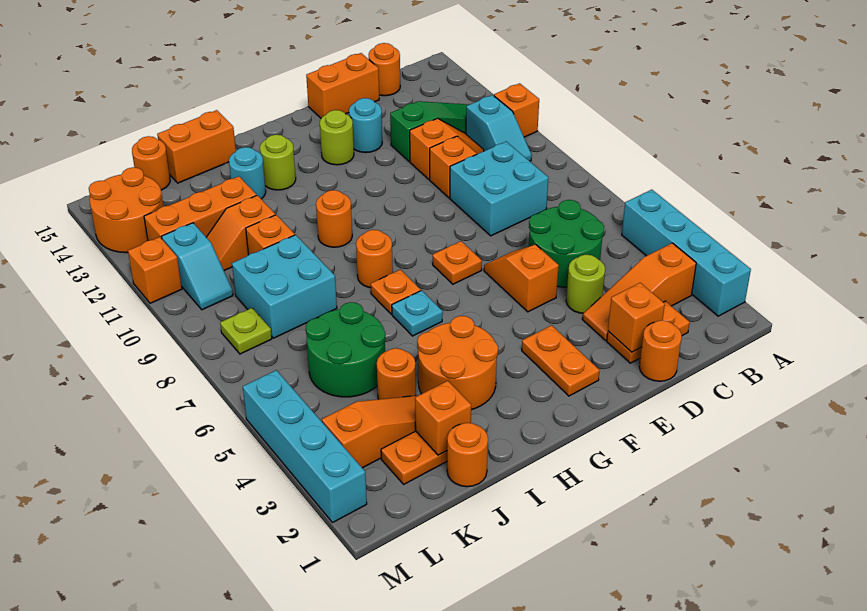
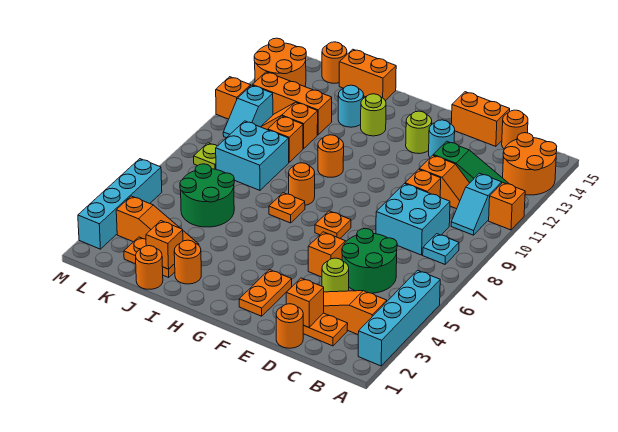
orange 2x2 round brick [417,316,498,410] -> orange 2x2 round brick moved to [503,133,557,195]
cyan 1x1 plate [392,291,443,336] -> cyan 1x1 plate moved to [423,234,459,264]
orange 1x1 round brick [377,348,416,399] -> orange 1x1 round brick moved to [174,240,201,284]

